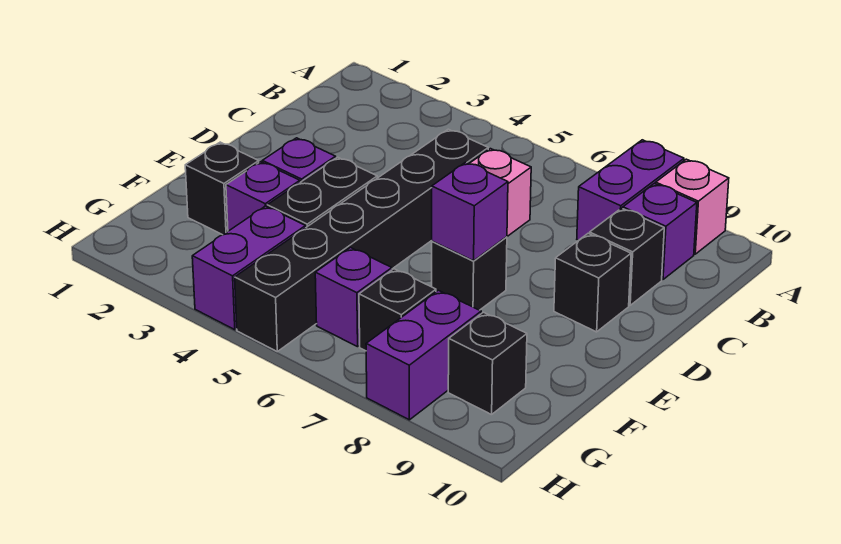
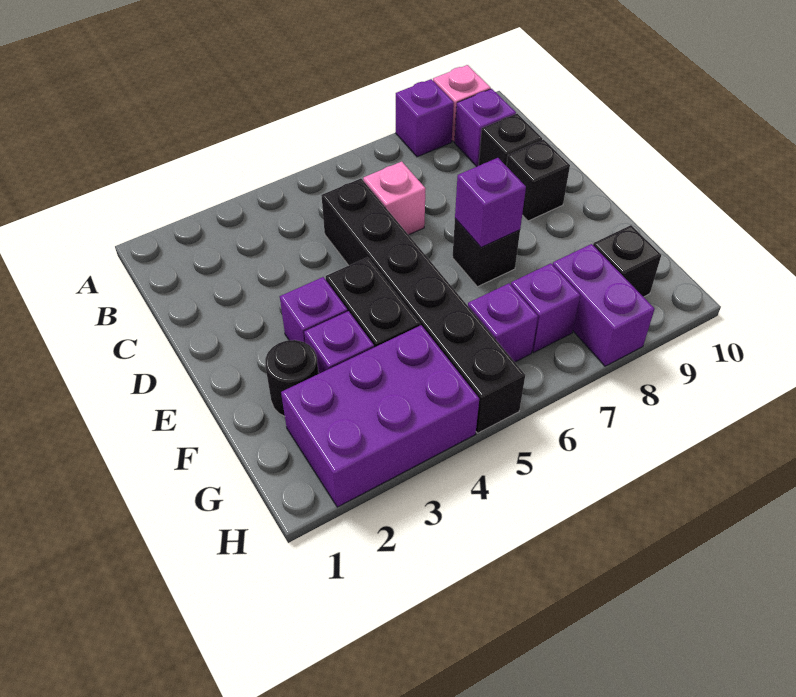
purple 1x2 brick [577,140,684,240] -> purple 1x1 brick [396,79,454,157]
black 1x1 brick [185,142,259,235] -> black 1x1 round brick [265,340,319,416]
purple 1x2 brick [192,206,306,330] -> purple 2x3 brick [281,325,479,507]
black 1x1 brick [359,269,436,351] -> purple 1x1 brick [511,263,580,352]

